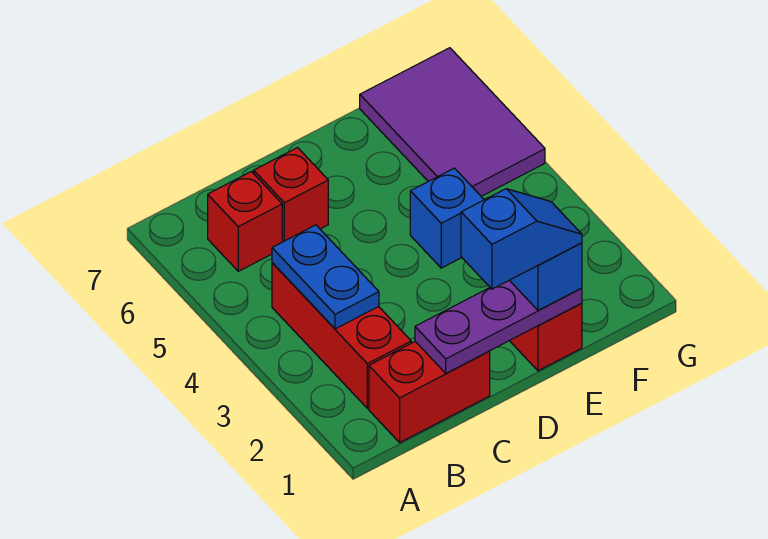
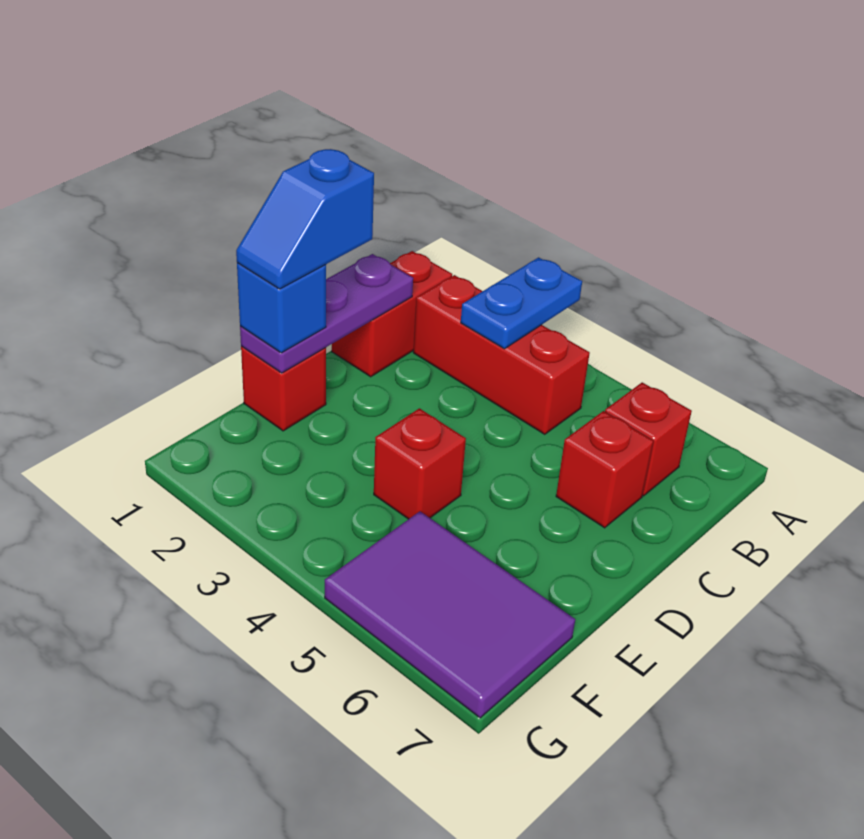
blue 1x2 plate [272,225,379,329] -> blue 1x2 plate turned to [461,257,582,349]
blue 1x1 brick [410,168,484,268] -> red 1x1 brick [374,408,466,519]

